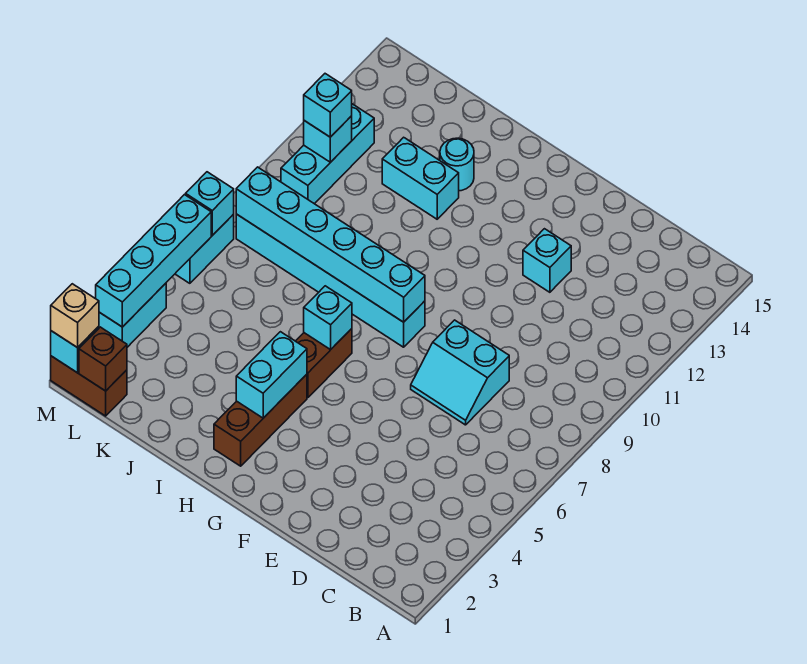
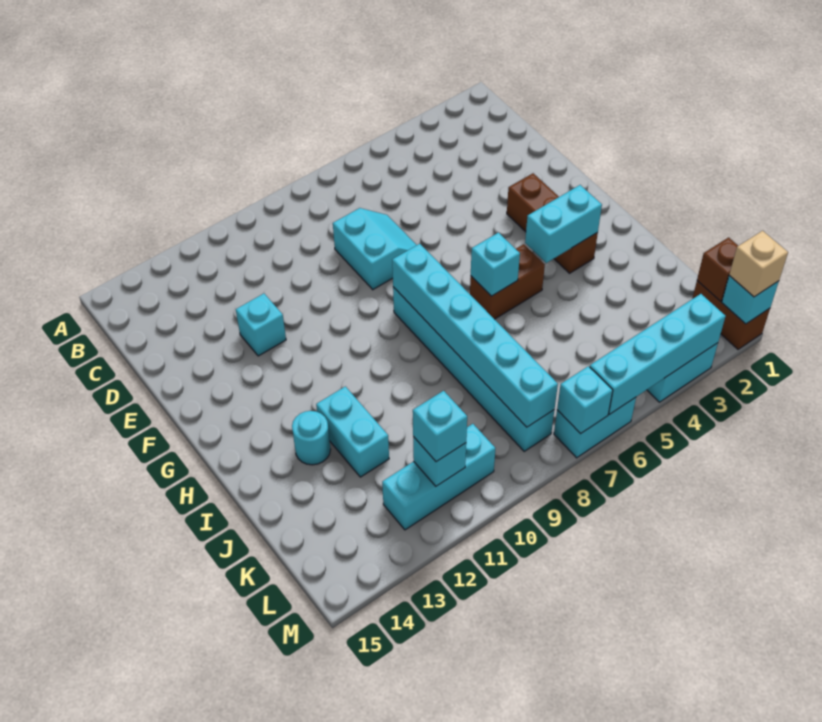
brown 1x3 brick [214,374,307,466] -> brown 1x3 brick turned to [507,173,598,273]

